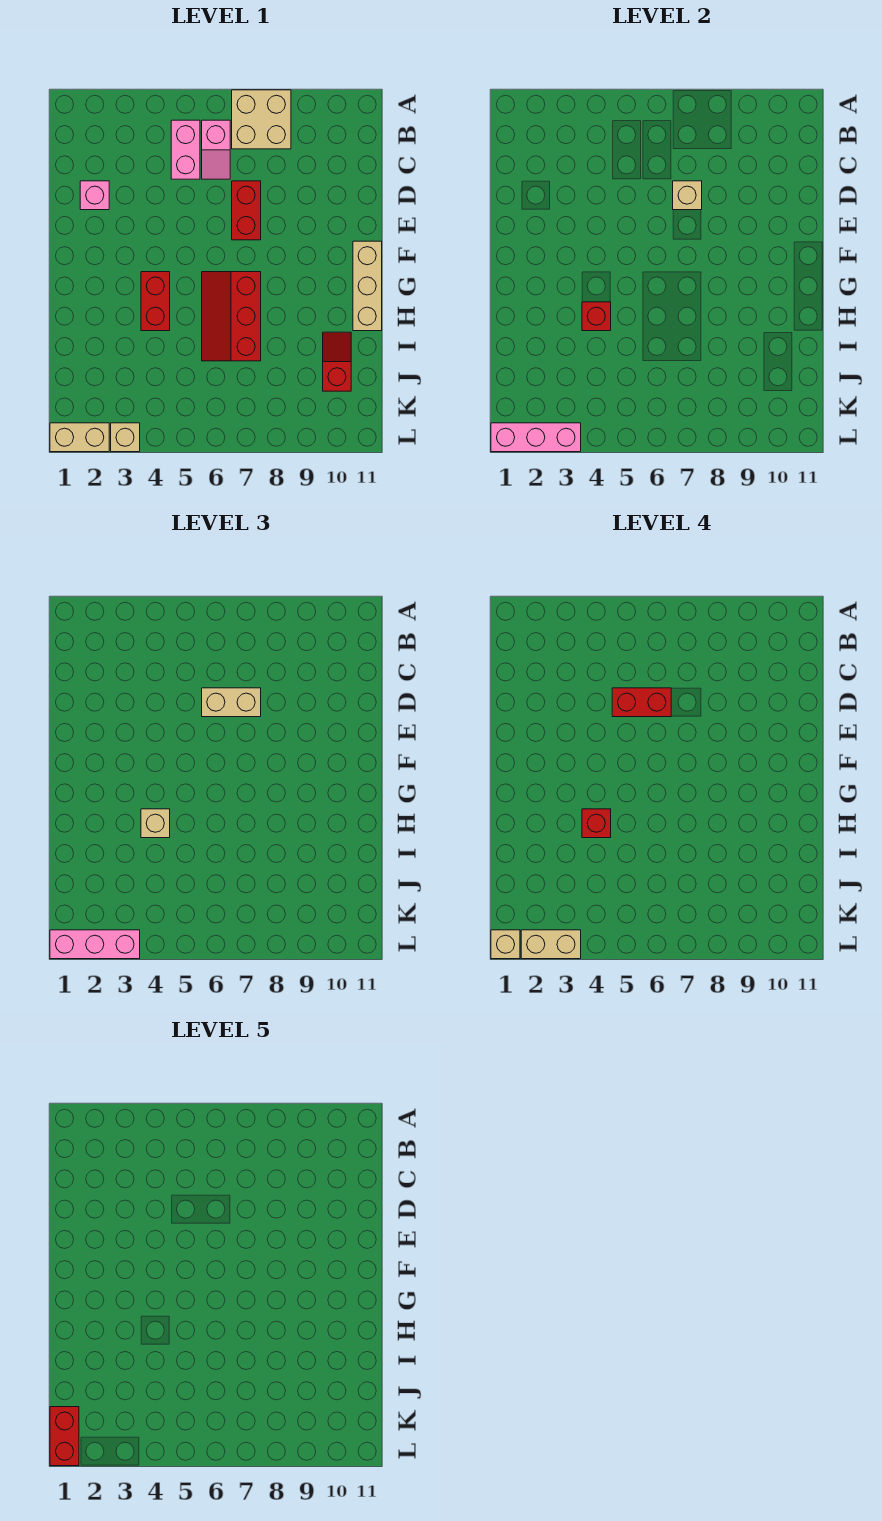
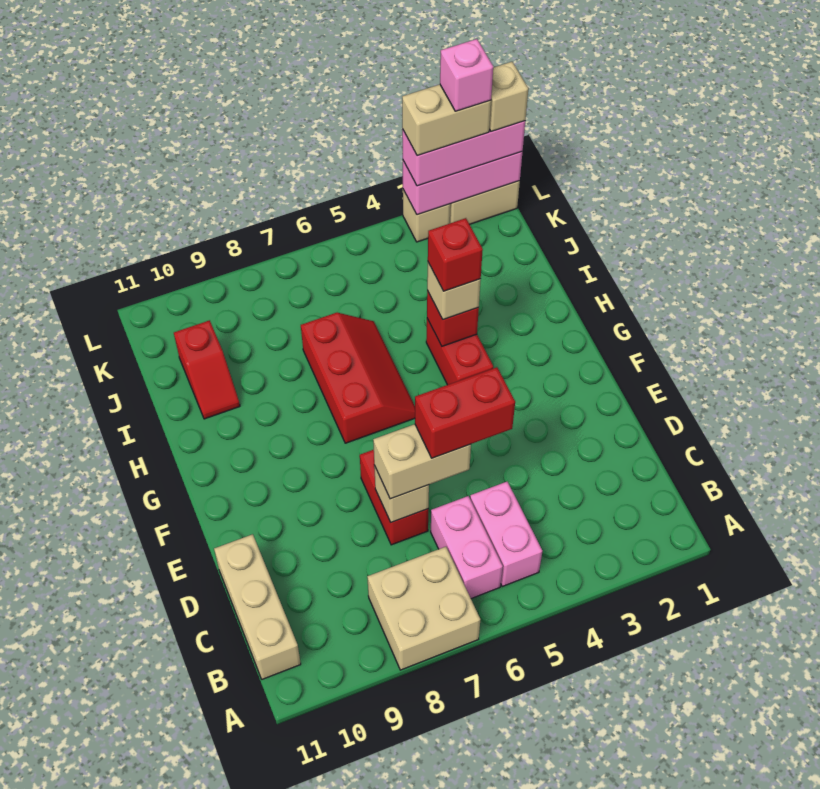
pink 1x2 slope [202,120,230,179] -> pink 1x2 brick [431,496,503,599]
pink 1x1 brick [80,181,109,210] -> pink 1x1 brick moved to [440,39,493,111]
tan 1x3 brick [353,241,382,331] -> tan 1x3 brick moved to [214,534,301,679]
red 1x2 brick [50,1407,79,1466] -> none

